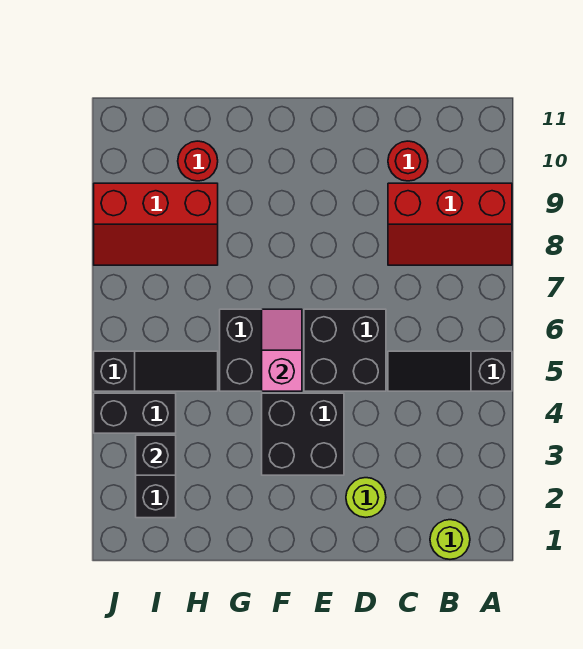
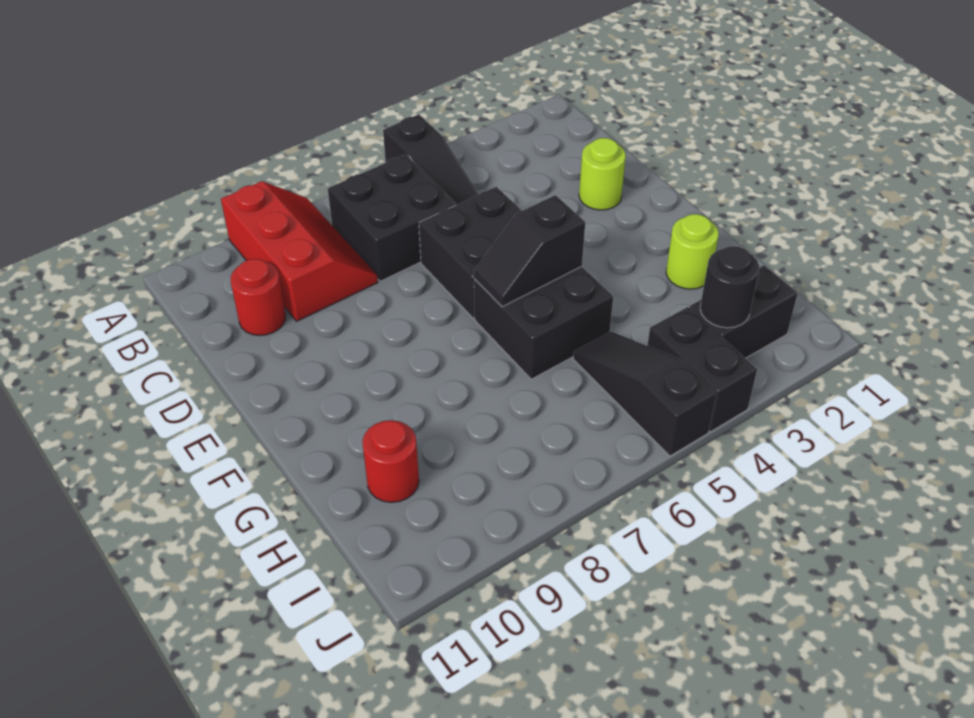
lime 1x1 round brick [430,520,470,559] -> lime 1x1 round brick moved to [666,214,719,289]
black 2x2 brick [262,393,344,475] -> black 2x2 brick moved to [328,154,456,281]
pink 1x2 slope [262,309,302,391] -> black 1x2 slope [474,195,585,307]
red 2x3 slope [94,183,218,265] -> none
black 1x1 brick [136,435,176,475] -> black 1x1 round brick [700,246,759,328]

